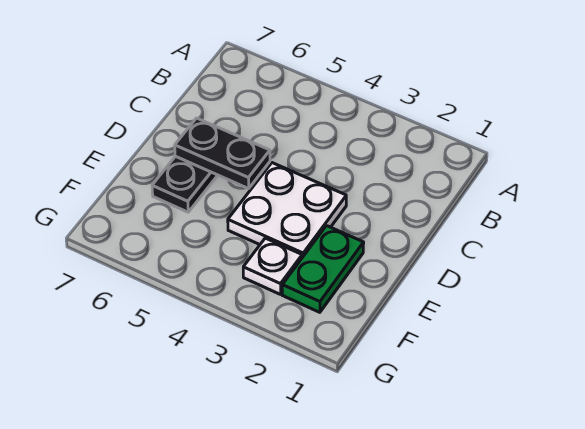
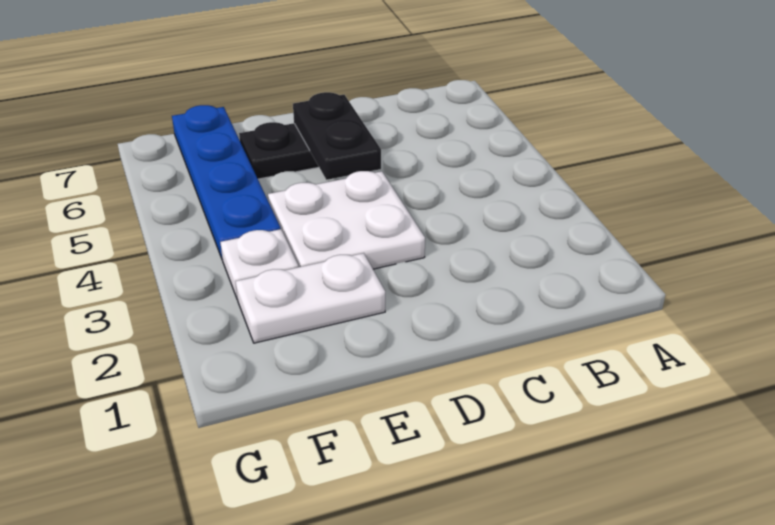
green 1x2 plate [282,226,364,312] -> white 1x2 plate [235,253,385,343]
none -> blue 1x4 plate [172,105,281,260]

